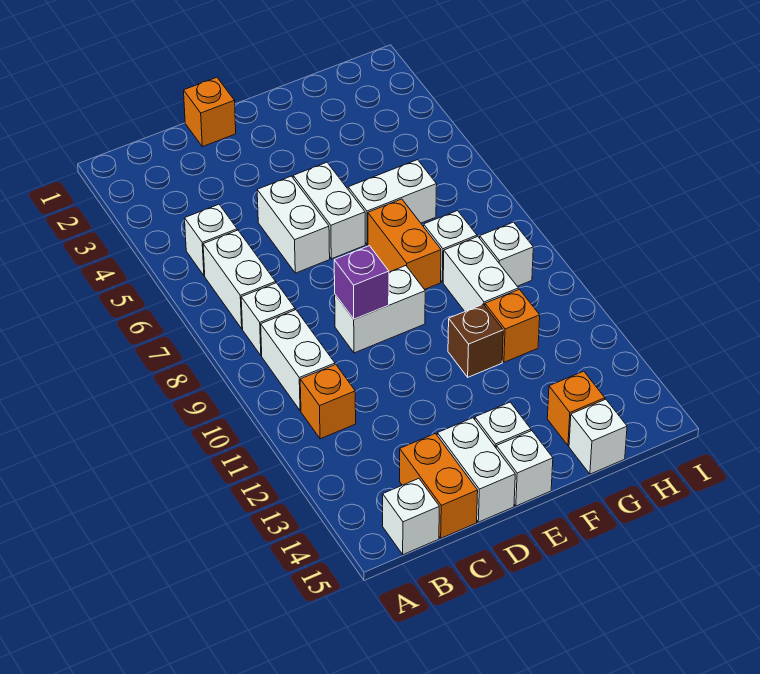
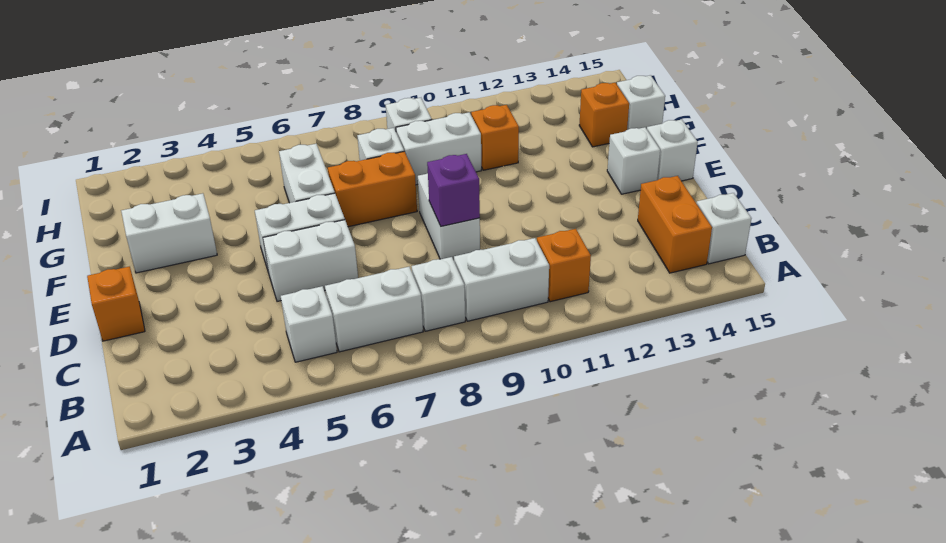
orange 1x2 brick [400,434,478,538] -> orange 1x2 brick turned to [638,176,712,273]
white 1x2 brick [437,418,515,522] -> white 1x2 brick moved to [121,193,217,273]
brown 1x1 brick [448,304,503,377] -> none

